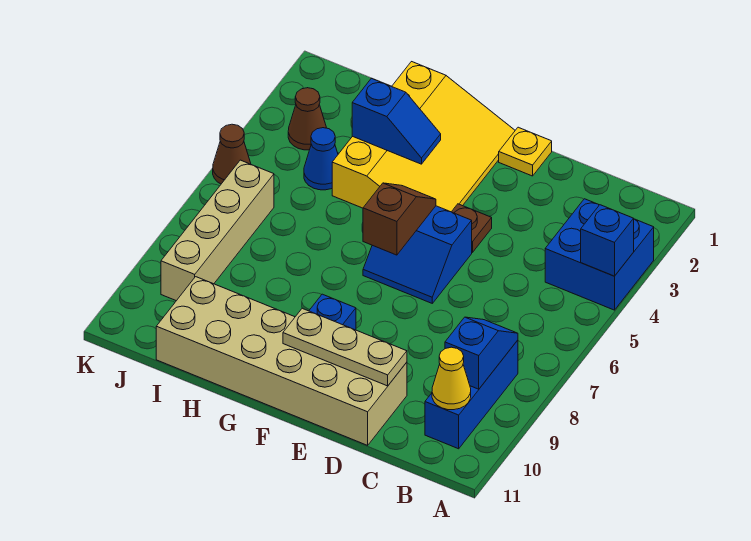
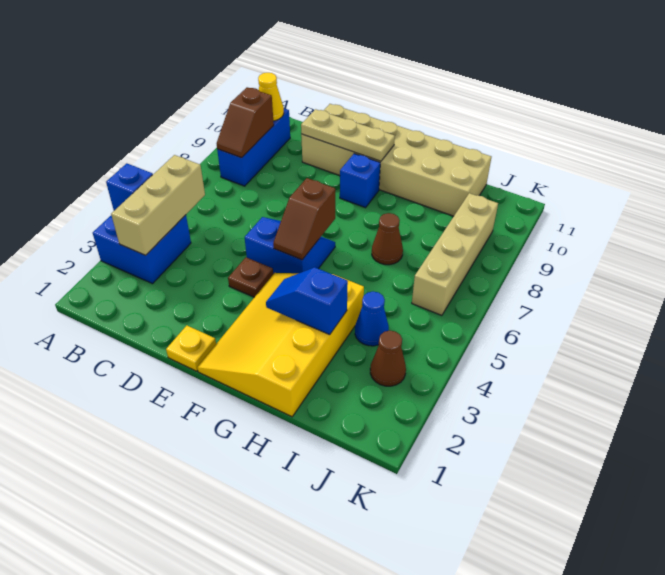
none -> tan 1x3 brick [111,155,205,255]
blue 1x2 slope [445,317,518,389] -> brown 1x2 slope [217,87,274,158]
brown 1x1 cone [213,124,251,184] -> brown 1x1 cone moved to [372,213,403,265]

